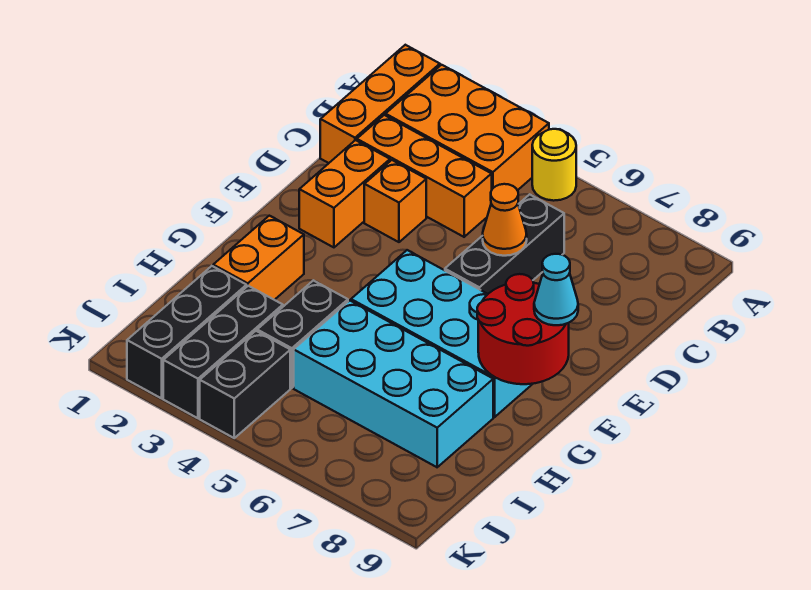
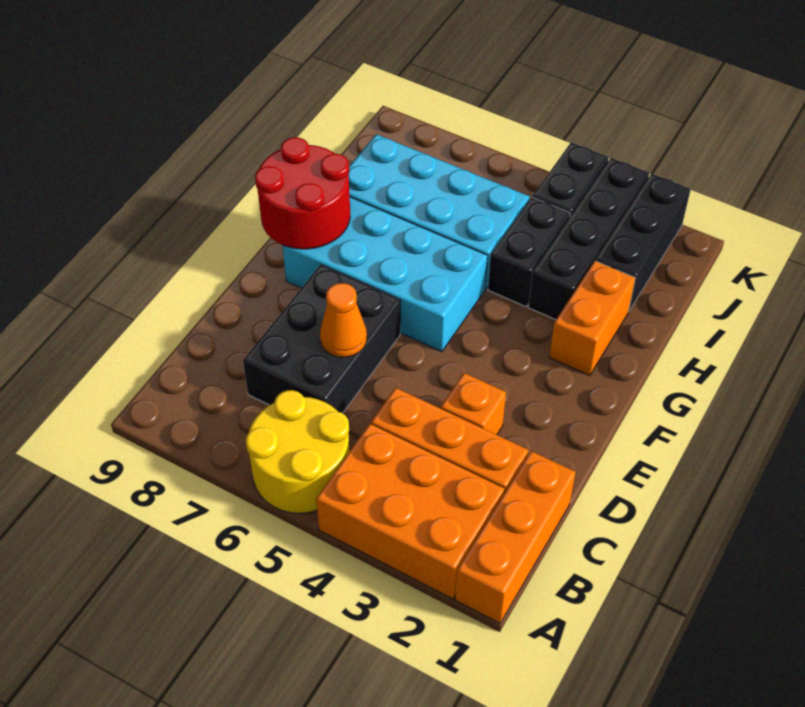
yellow 1x1 round brick [532,129,576,201] -> yellow 2x2 round brick [246,390,350,513]
black 1x3 brick [445,194,564,294] -> black 2x3 brick [243,265,400,413]
orange 1x2 brick [299,140,390,247] -> none
cyan 1x1 cone [534,254,578,325] -> none
black 1x3 brick [163,286,283,418] -> black 1x4 brick [528,158,649,320]

